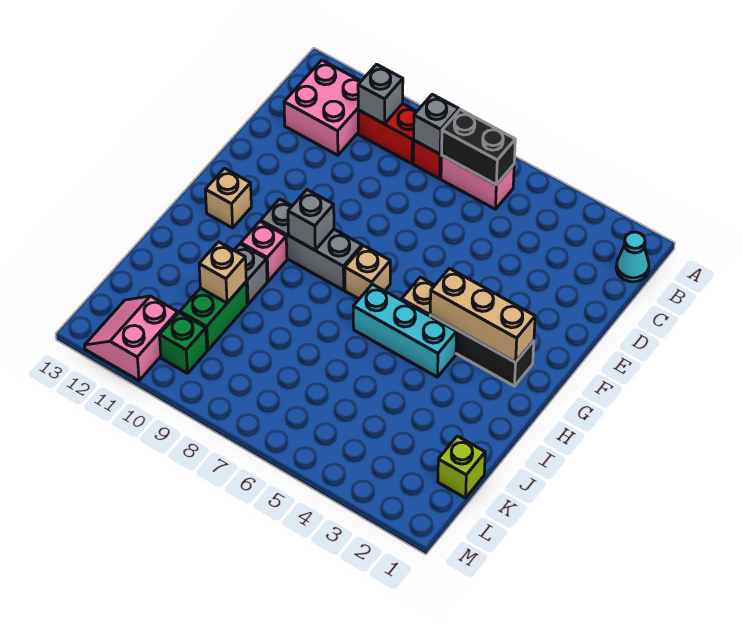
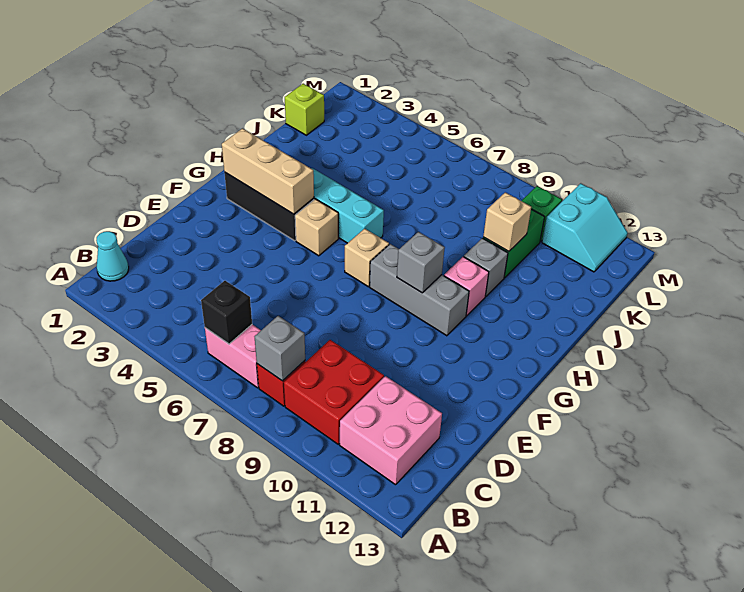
black 1x2 brick [442,109,515,185] -> black 1x1 brick [201,281,252,344]
red 1x2 brick [358,104,417,164] -> red 2x2 brick [284,340,384,444]
grey 1x1 brick [358,64,403,124] -> none
tan 1x1 brick [205,168,251,228] -> none
pink 2x2 slope [85,296,178,380] -> cyan 2x2 slope [542,183,628,272]

